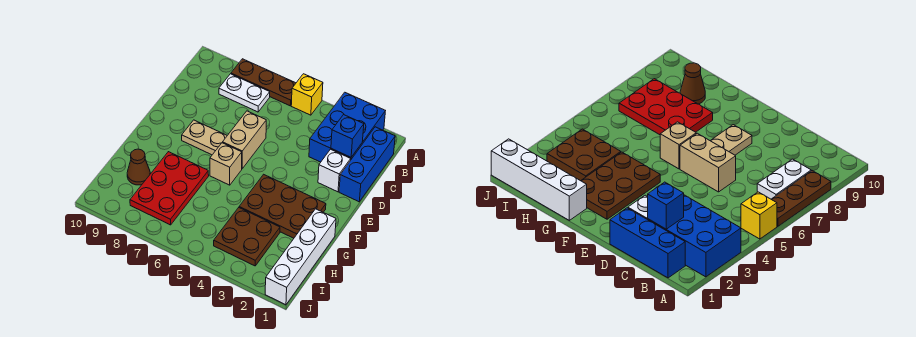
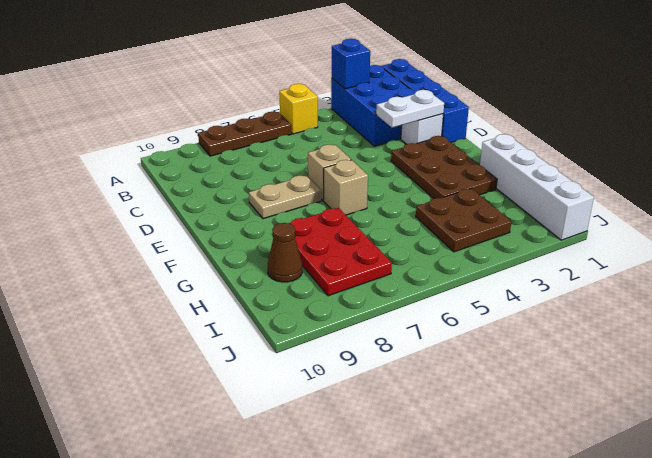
blue 1x3 brick [339,127,395,202] -> blue 1x4 brick [382,59,469,142]
white 1x2 plate [219,74,270,112] -> white 1x2 plate moved to [376,90,444,128]
blue 1x1 brick [331,115,364,157] -> blue 1x1 brick moved to [332,39,370,89]
tan 1x2 brick [223,111,266,169] -> tan 1x1 brick [308,145,351,200]
brown 2x3 plate [239,174,326,238] -> brown 2x3 plate turned to [391,136,497,198]

